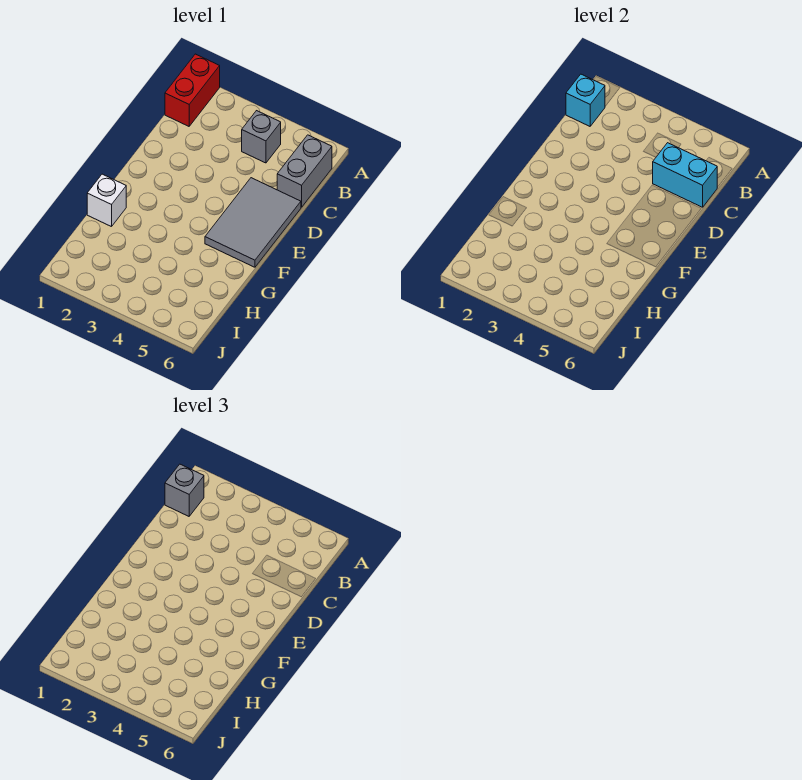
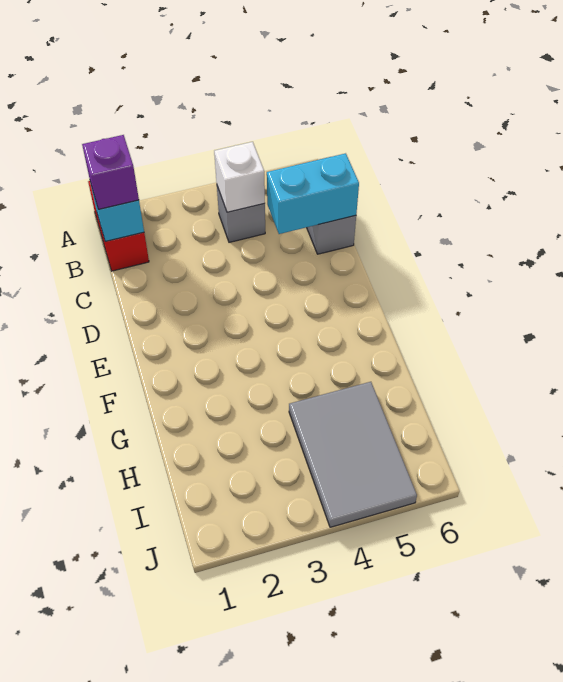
grey 1x1 brick [165,464,204,516] -> purple 1x1 brick [82,135,139,209]
grey 2x3 tile [205,178,301,267] -> grey 2x3 tile moved to [289,382,417,527]
white 1x1 brick [87,174,126,227] -> white 1x1 brick moved to [214,142,265,212]

